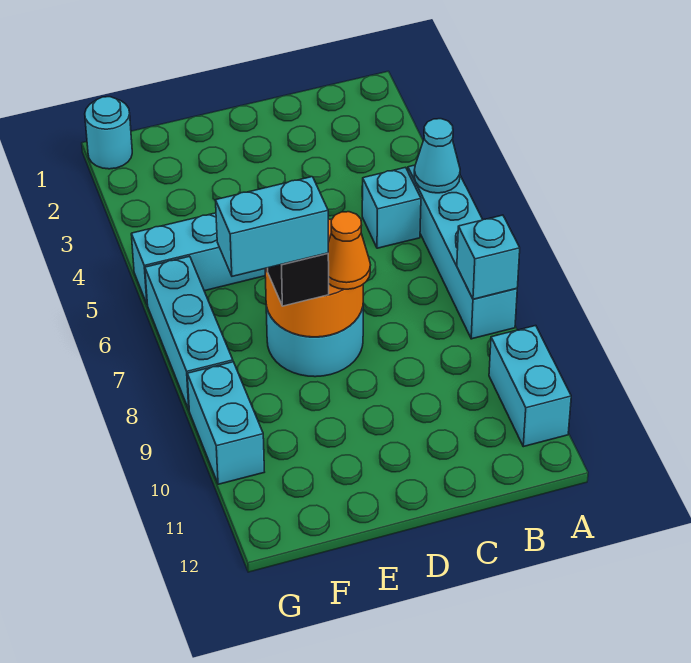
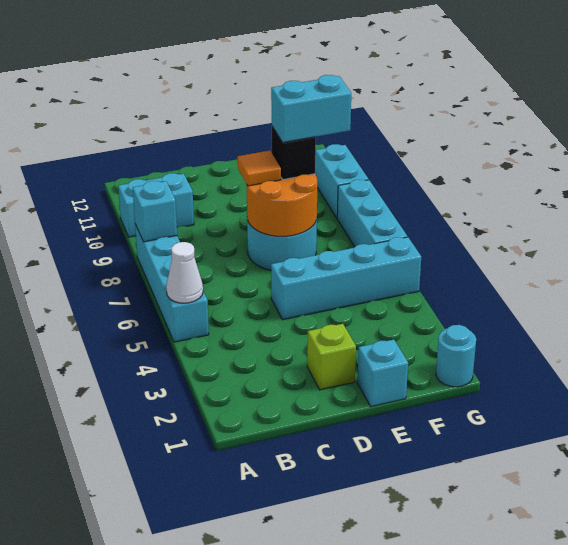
cyan 1x1 cone [414,119,460,193] -> white 1x1 cone [166,242,203,303]
cyan 1x2 brick [489,326,571,447] -> cyan 1x2 brick turned to [118,173,194,237]
cyan 1x1 brick [362,167,421,248] -> cyan 1x1 brick moved to [357,340,408,407]
none -> lime 1x1 brick [307,324,356,390]
orange 1x1 cone [328,212,370,289] -> orange 1x1 tile [237,150,281,186]

